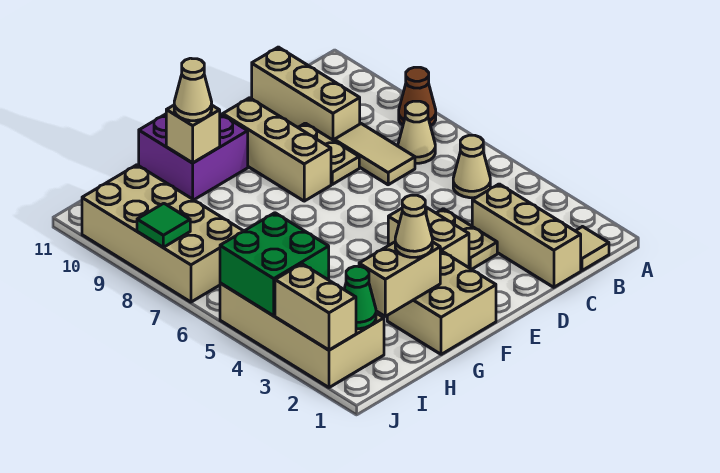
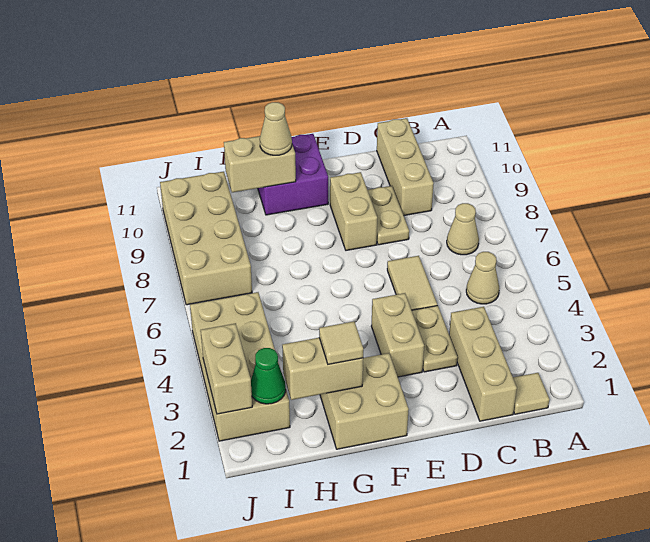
brown 1x1 cone [399,67,436,126] -> none
tan 1x2 tile [334,124,415,185] -> tan 1x2 tile moved to [387,256,437,310]
tan 1x3 brick [223,98,331,201] -> tan 1x2 brick [330,172,377,250]
tan 1x1 cone [395,195,432,257] -> tan 1x1 tile [319,321,363,364]
tan 1x1 brick [166,105,220,163] -> tan 1x2 brick [224,136,296,192]
green 2x2 brick [220,213,329,316] -> none
green 1x1 tile [137,203,190,247] -> none

